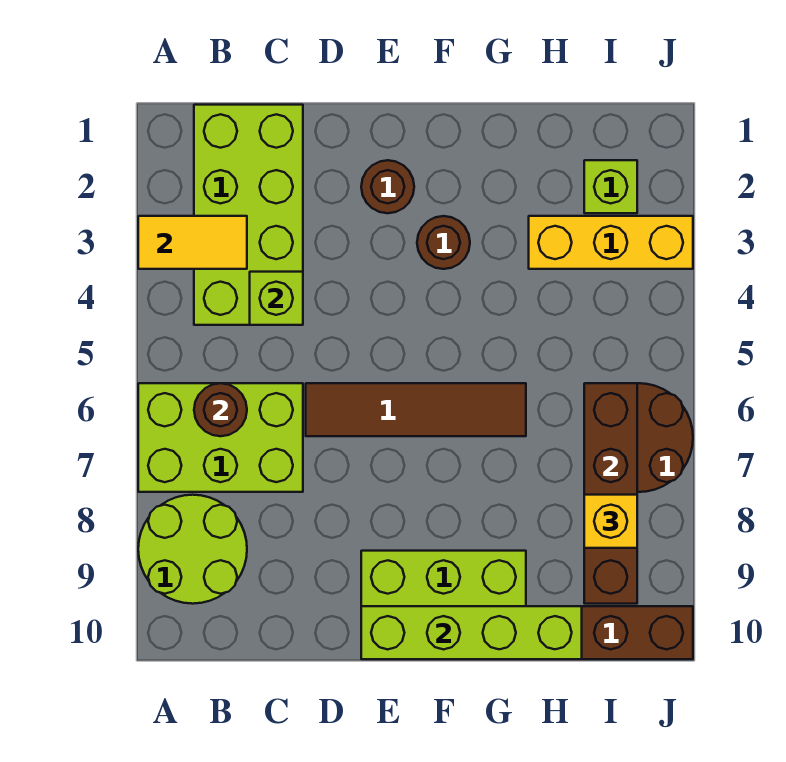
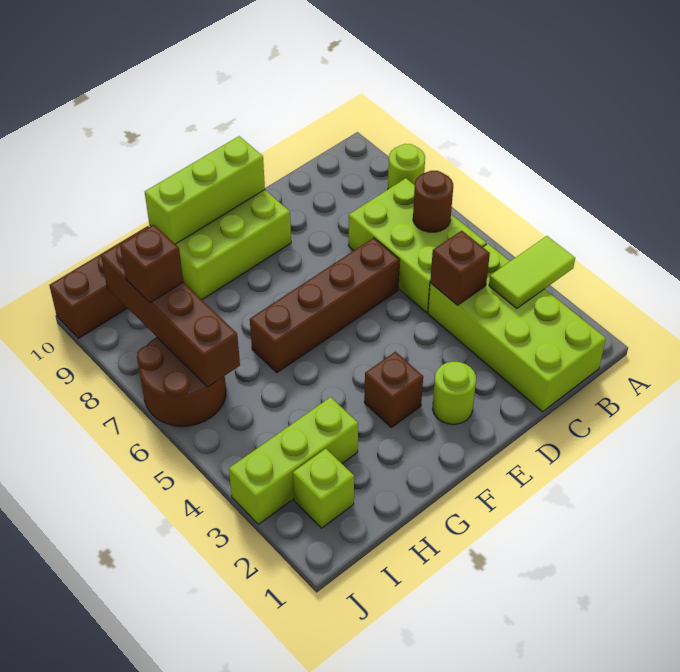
yellow 1x2 tile [138,216,247,269] -> lime 1x2 tile [489,236,575,308]
lime 2x3 brick [138,383,303,492] -> lime 2x3 brick turned to [348,178,486,312]
lime 2x2 round brick [138,495,247,604] -> lime 1x1 round brick [388,144,425,189]
lime 1x1 brick [250,272,303,325] -> brown 1x1 brick [430,231,490,305]
brown 1x4 tile [306,383,526,436] -> brown 1x4 brick [250,238,400,373]
brown 1x1 round brick [361,160,414,213] -> lime 1x1 round brick [433,362,476,424]
lime 1x4 brick [361,606,582,659] -> lime 1x3 brick [145,136,265,244]
brown 1x1 round brick [417,216,470,269] -> brown 1x1 brick [364,352,423,428]
yellow 1x3 brick [529,216,693,269] -> lime 1x3 brick [229,397,358,524]
yellow 1x1 brick [584,495,637,548] -> brown 1x1 brick [120,225,183,303]

